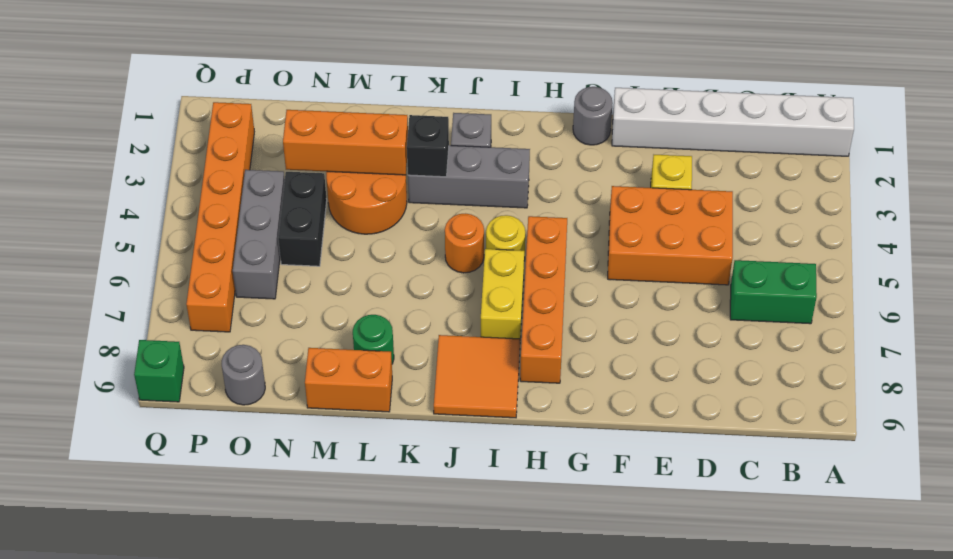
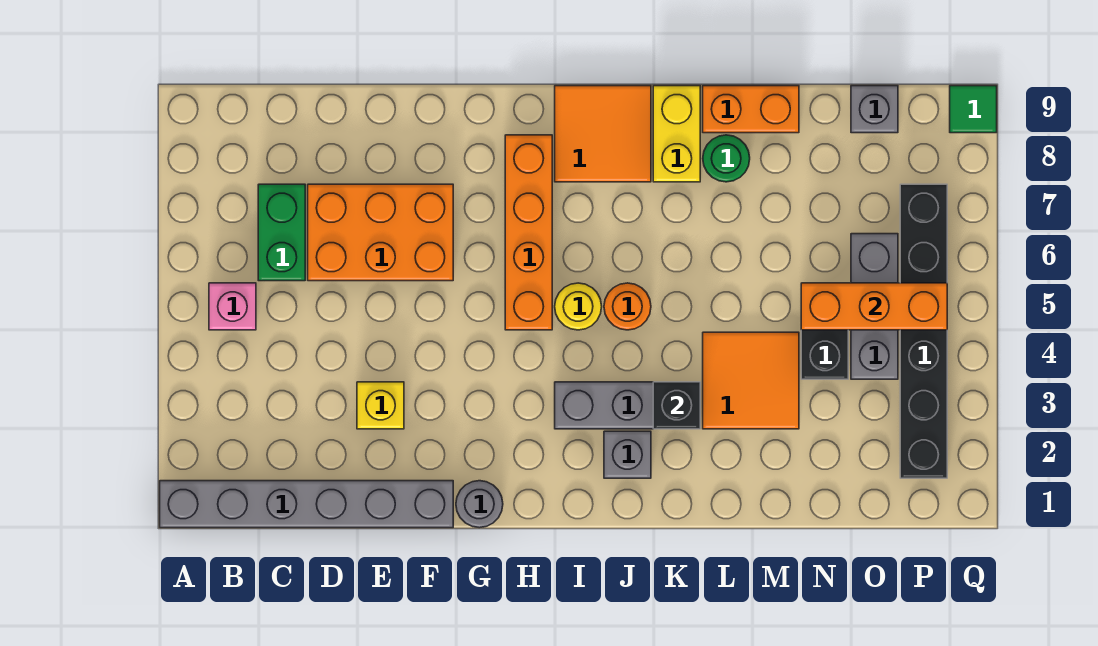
white 1x6 brick [612,88,854,156] -> grey 1x6 brick [160,481,453,528]
none -> pink 1x1 brick [209,283,256,330]
green 1x2 brick [730,260,817,324] -> green 1x2 brick turned to [258,184,305,281]
orange 2x3 brick [608,186,733,285] -> orange 2x3 brick moved to [308,184,453,281]
yellow 1x2 brick [481,249,524,339] -> yellow 1x2 brick moved to [653,86,700,182]
orange 2x2 round brick [326,172,407,234] -> orange 2x2 tile [703,332,799,429]
orange 1x3 brick [283,110,408,175] -> orange 1x3 brick moved to [801,283,947,330]
grey 1x1 round brick [222,345,265,405] -> grey 1x1 brick [851,86,898,133]
orange 1x6 brick [186,102,254,332] -> black 1x6 brick [900,184,947,478]
green 1x1 brick [134,340,184,402] -> green 1x1 tile [950,86,997,133]

